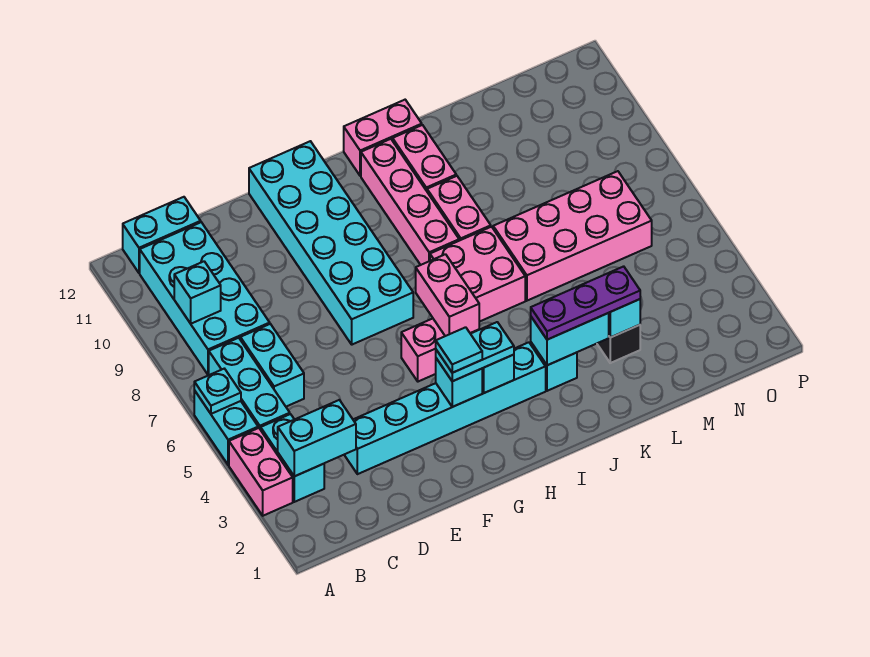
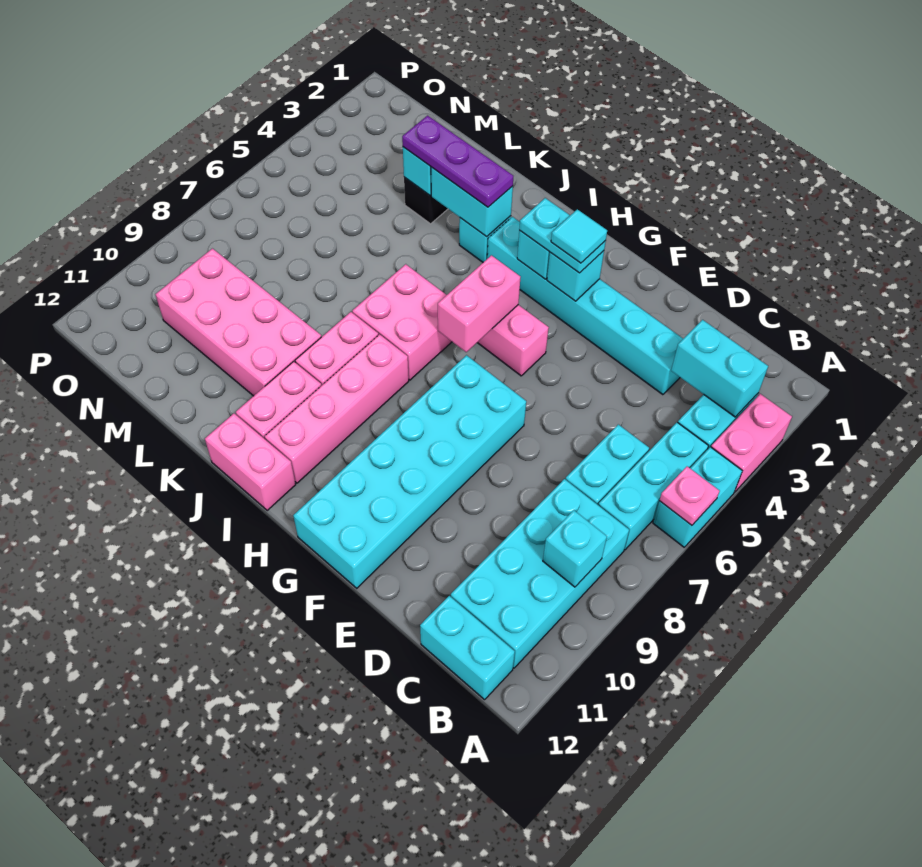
cyan 1x1 plate [194,369,241,414] -> pink 1x1 plate [659,466,720,525]
pink 2x4 brick [493,171,652,301] -> pink 2x4 brick moved to [155,249,321,396]

